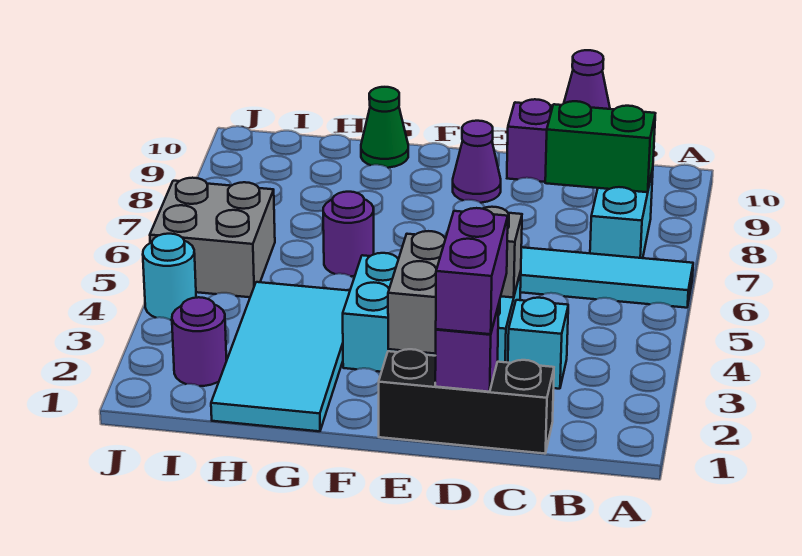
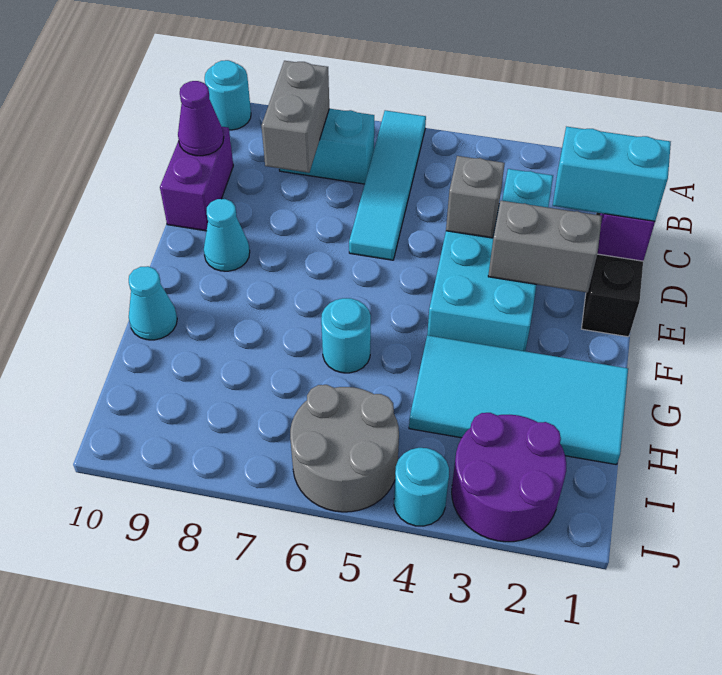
none -> cyan 1x1 round brick [205,60,251,130]
green 1x2 brick [545,101,655,192] -> grey 1x2 brick [262,61,329,173]
purple 1x2 brick [436,208,508,334] -> cyan 1x2 brick [553,127,671,221]
purple 1x1 cone [453,121,501,203] -> cyan 1x1 cone [204,199,250,271]
purple 1x1 round brick [323,192,374,276] -> cyan 1x1 round brick [321,298,371,373]
green 1x1 cone [361,87,408,168] -> cyan 1x1 cone [129,266,177,340]
purple 1x1 round brick [172,297,227,386] -> purple 2x2 round brick [452,413,566,542]
grey 2x2 brick [150,178,275,297] -> grey 2x2 round brick [290,385,399,512]

